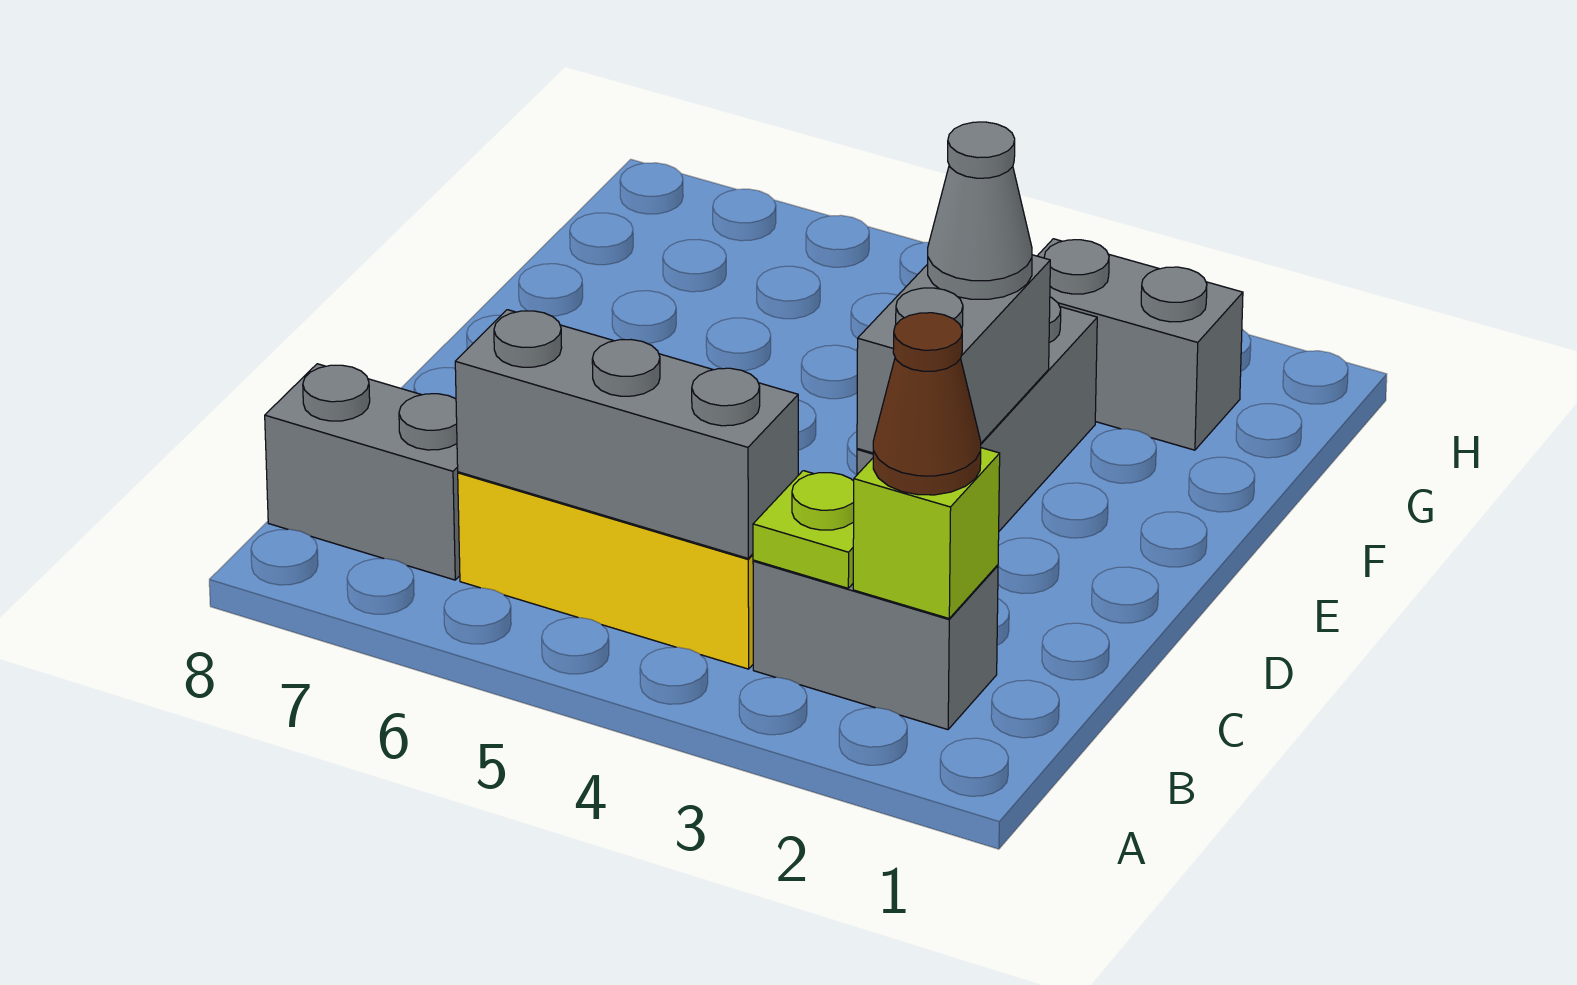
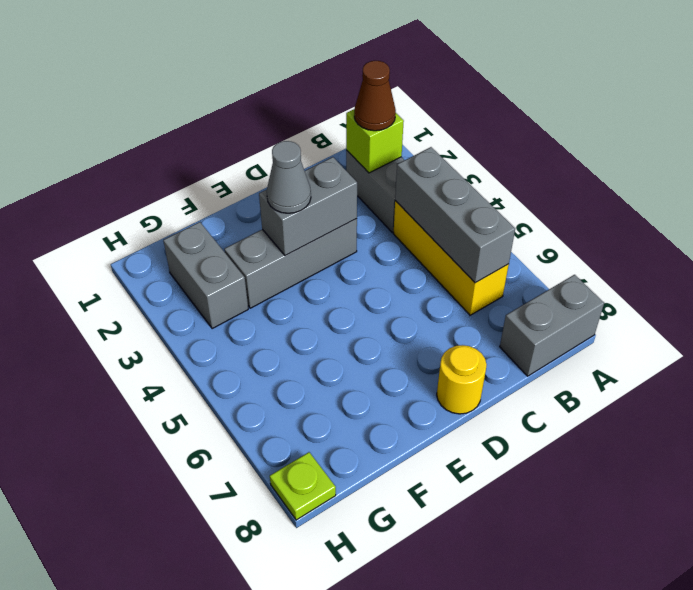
lime 1x1 plate [753,471,854,588] -> lime 1x1 plate moved to [270,452,336,520]
grey 1x2 brick [265,364,460,580] -> grey 1x2 brick turned to [500,275,604,376]
none -> yellow 1x1 round brick [437,345,487,414]

